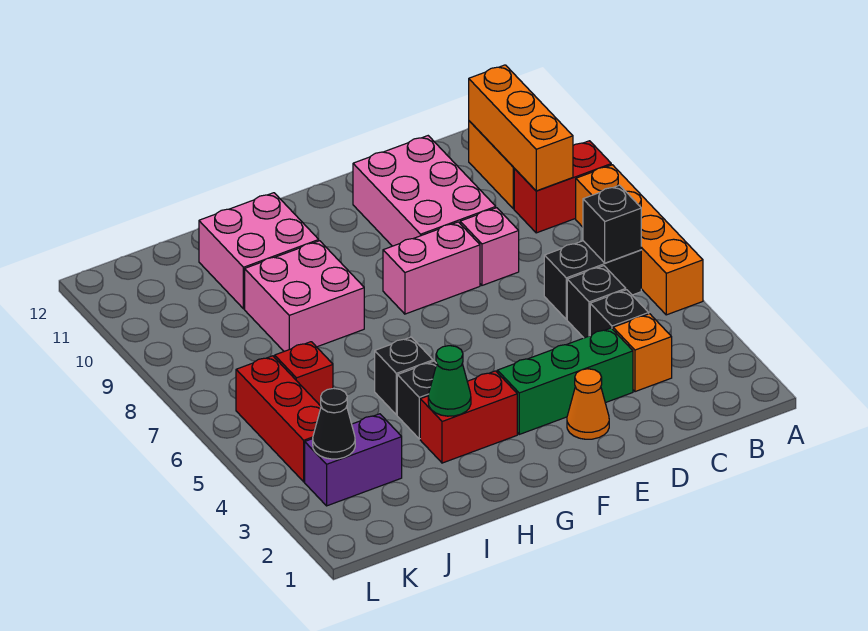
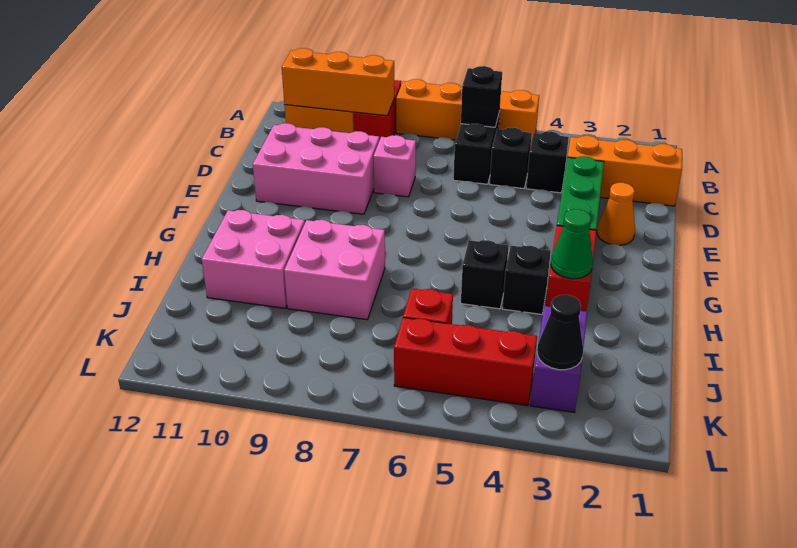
orange 1x1 brick [613,314,672,392] -> orange 1x3 brick [568,136,682,206]
pink 1x2 brick [383,222,480,314] -> none

